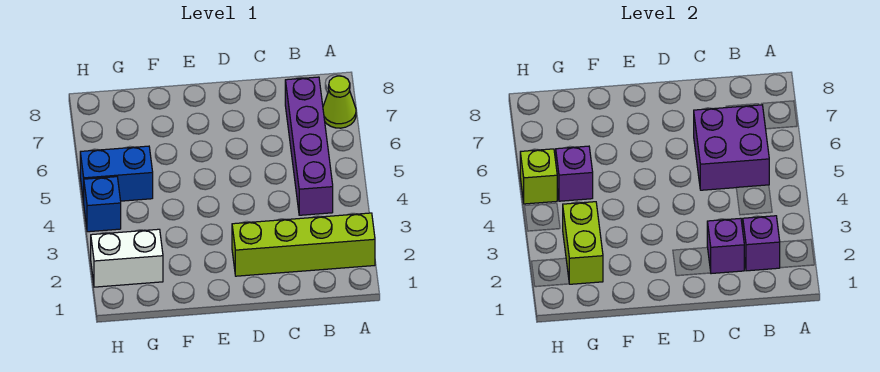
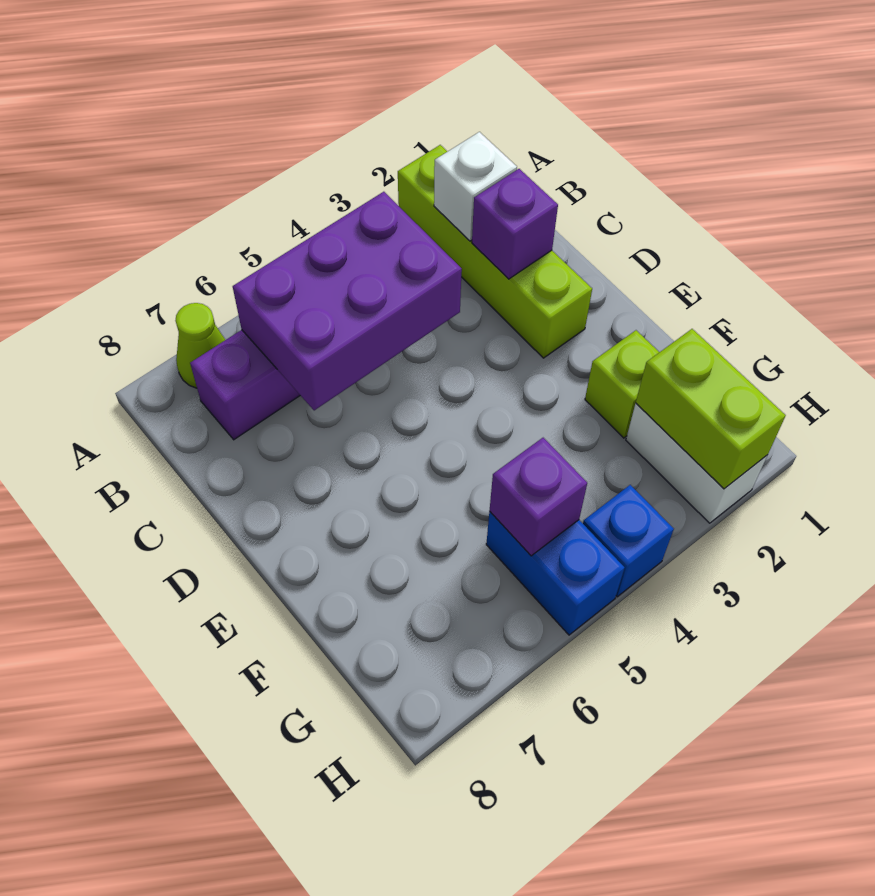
purple 1x1 brick [743,216,780,271] -> white 1x1 brick [434,132,517,241]
purple 2x2 brick [694,105,769,190] -> purple 2x3 brick [233,192,462,410]
lime 1x2 brick [563,202,603,284] -> lime 1x2 brick turned to [636,329,786,489]
lime 1x1 brick [520,149,557,204] -> lime 1x1 brick moved to [585,330,659,438]

